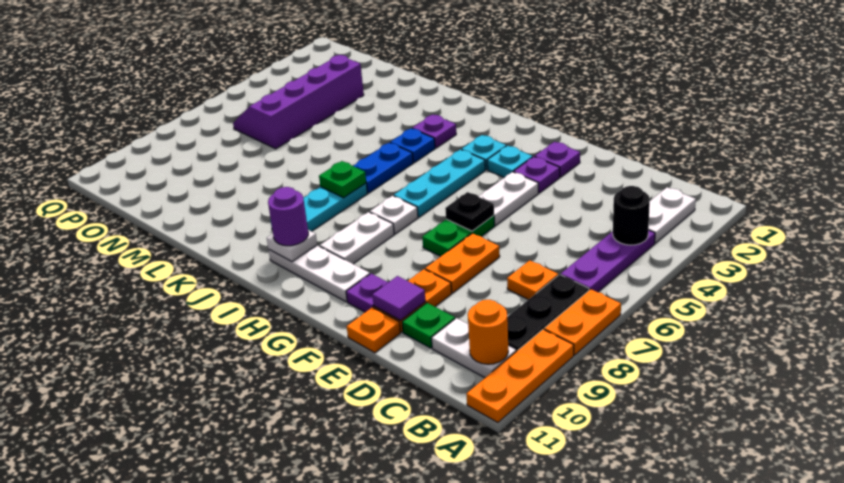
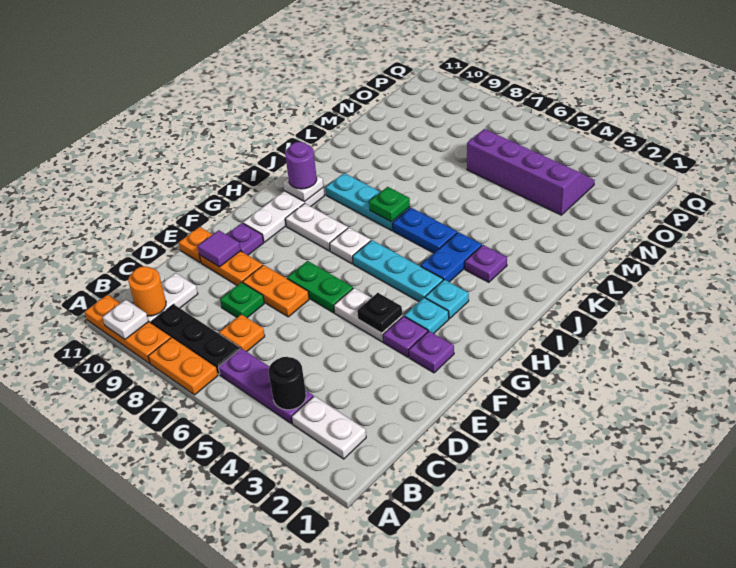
none -> white 1x1 plate [102,300,149,339]
green 1x1 plate [402,303,455,348] -> green 1x1 plate moved to [220,282,264,318]
black 1x1 plate [445,192,494,231] -> black 1x1 plate moved to [357,293,402,333]
blue 1x1 plate [390,128,435,162] -> blue 1x2 plate [421,232,482,282]

